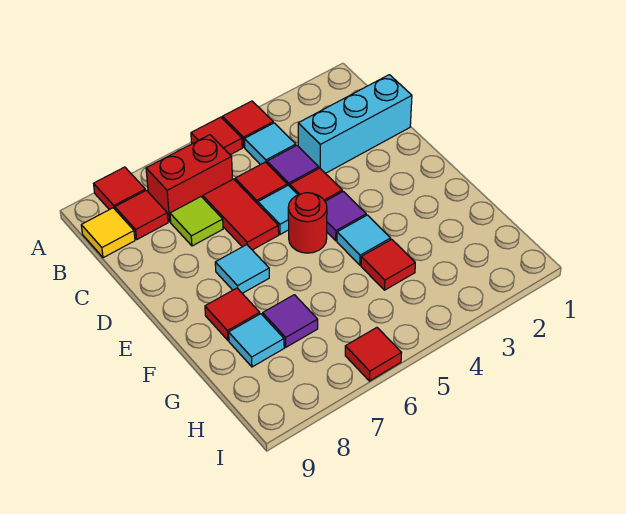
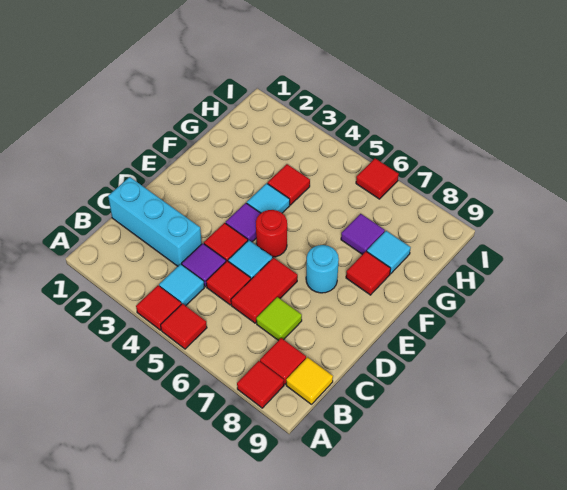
red 1x2 brick [146,135,233,222] -> none
cyan 1x1 tile [215,245,269,293] -> cyan 1x1 round brick [306,245,339,293]

